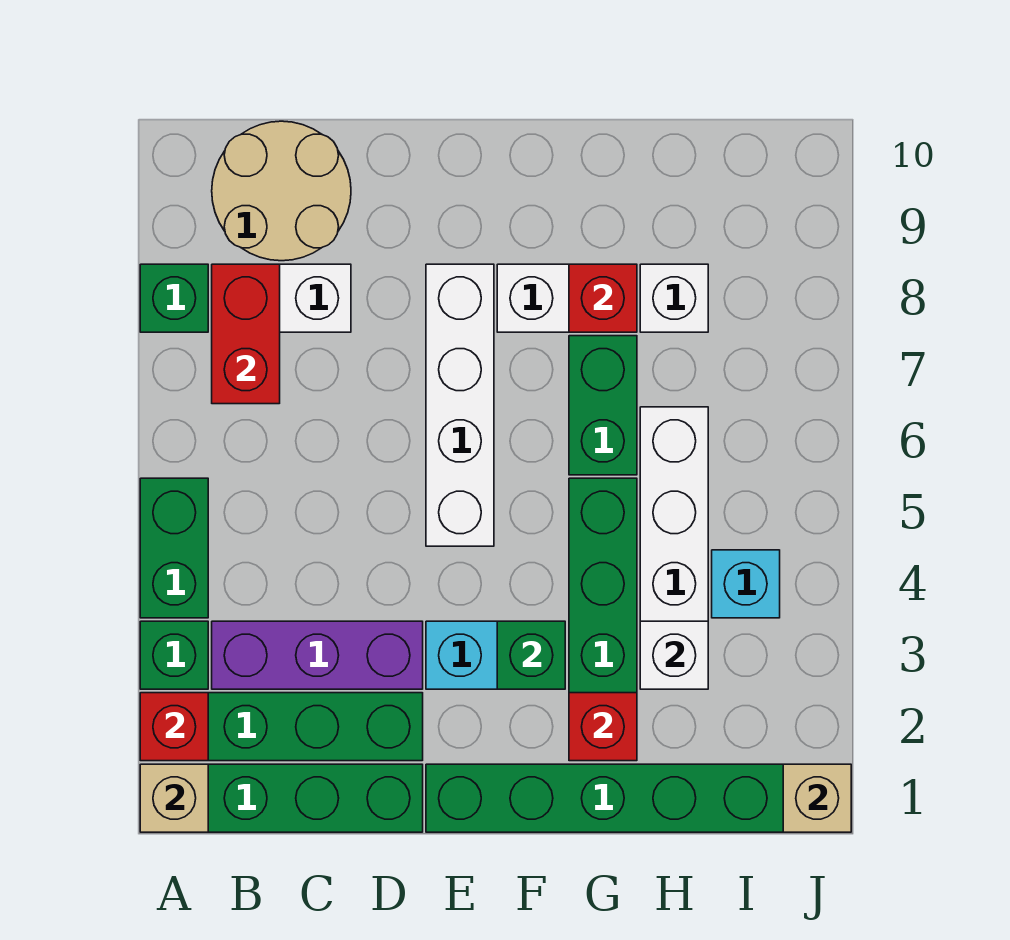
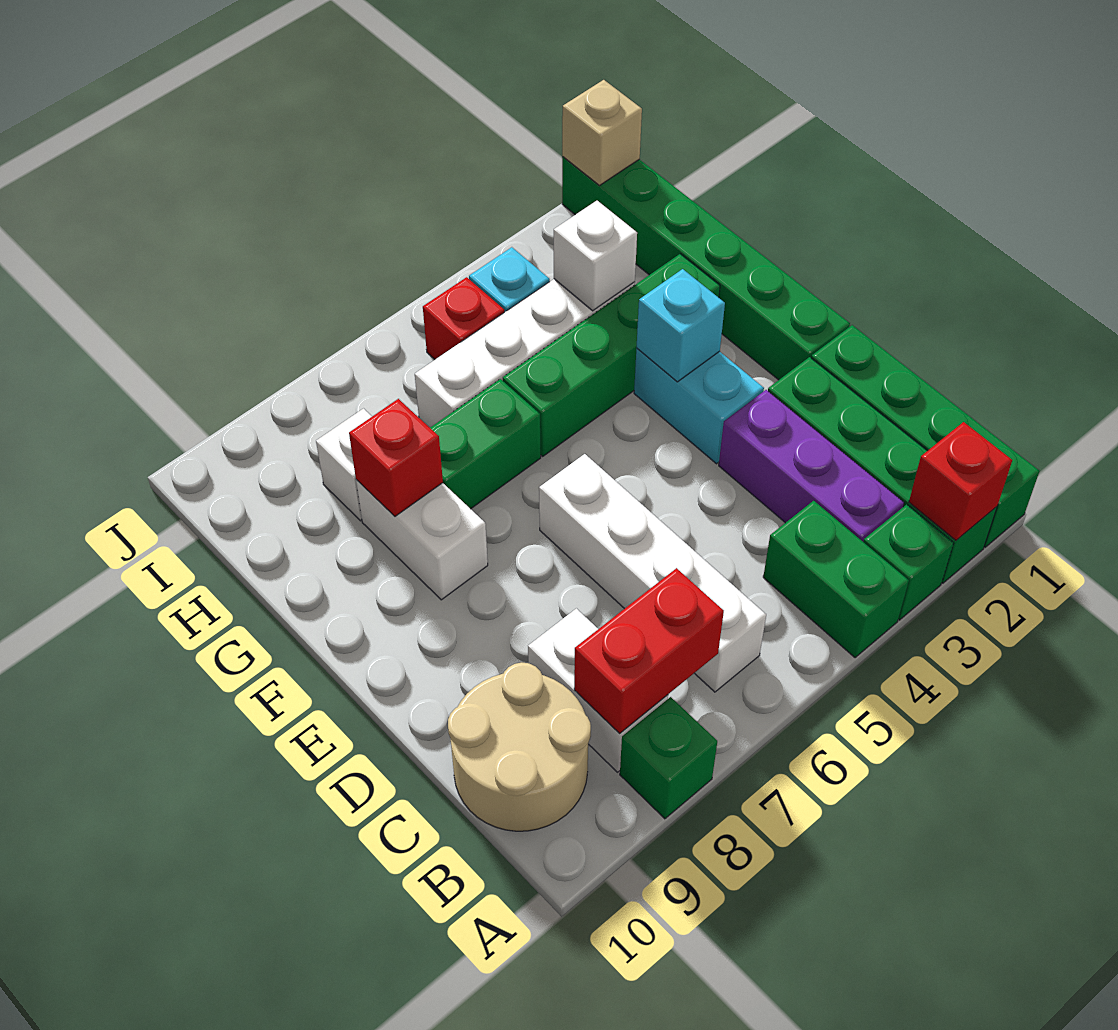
tan 1x1 brick [140,764,208,832] -> none
green 1x2 brick [140,478,208,618] -> green 1x2 brick turned to [763,501,909,658]
white 1x4 brick [426,264,494,546] -> white 1x4 brick turned to [539,454,766,692]
green 1x1 brick [497,621,565,689] -> cyan 1x1 brick [637,269,725,382]
red 1x1 brick [569,693,637,761] -> red 1x1 brick moved to [423,277,504,359]

